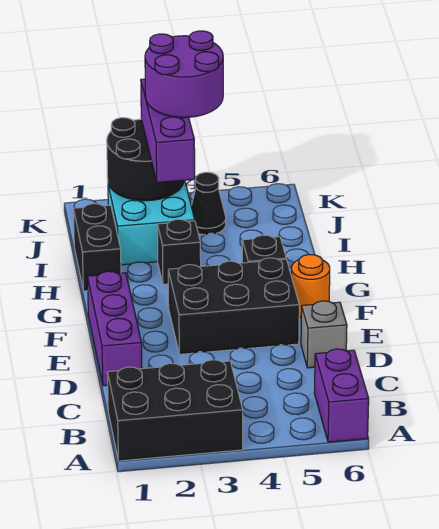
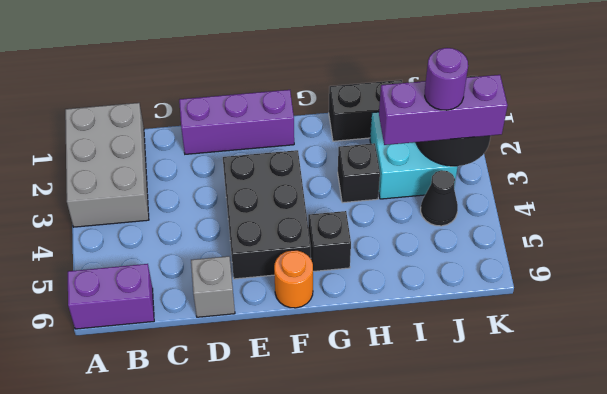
black 2x3 brick [107,360,243,461] -> grey 2x3 brick [65,103,149,227]
purple 2x2 round brick [145,31,223,118] -> purple 1x1 round brick [425,48,468,110]

